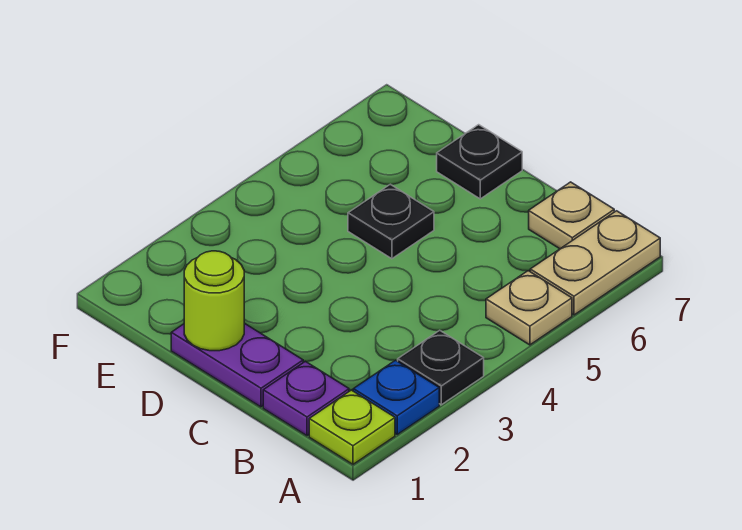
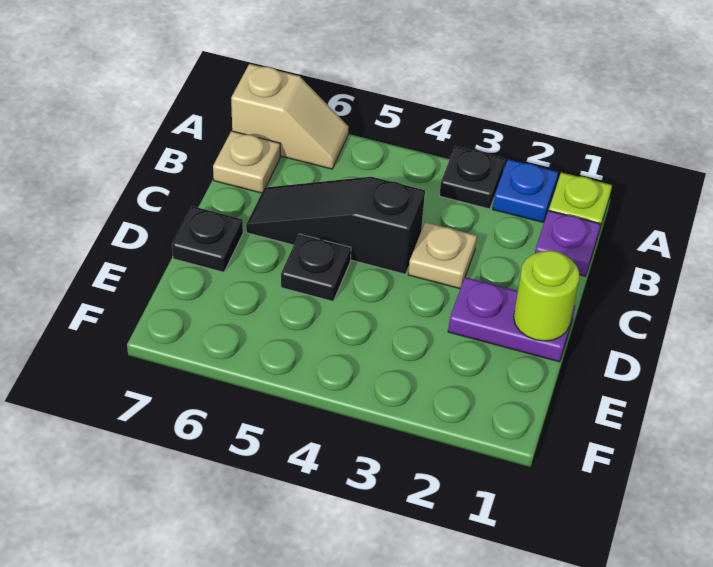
tan 1x1 plate [486,271,572,345] -> tan 1x1 plate moved to [408,222,477,289]
tan 1x2 plate [530,211,660,315] -> tan 1x2 slope [231,64,349,169]
purple 1x2 plate [171,323,303,407] -> purple 1x2 plate turned to [448,277,575,362]
none -> black 1x3 slope [246,177,425,274]

